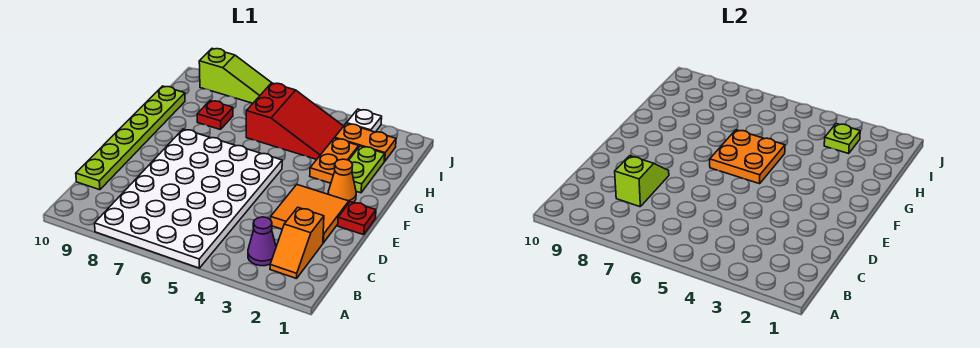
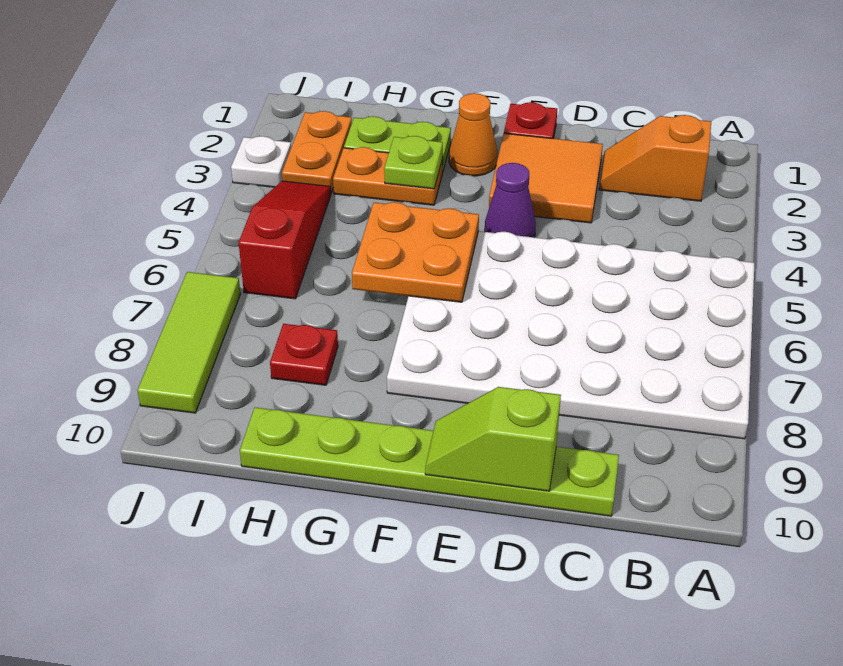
orange 1x2 slope [270,207,324,279] -> orange 1x2 slope turned to [599,115,711,201]
purple 1x1 cone [248,217,276,266] -> purple 1x1 cone moved to [485,163,536,237]
lime 1x2 slope [615,156,669,207] -> lime 1x2 slope moved to [425,387,561,491]
red 2x3 slope [246,83,343,159] -> red 1x3 slope [239,181,331,299]
lime 1x1 plate [824,124,860,153] -> lime 1x1 plate moved to [384,136,443,189]
lime 1x3 slope [199,49,271,103] -> lime 1x3 tile [137,272,240,413]

